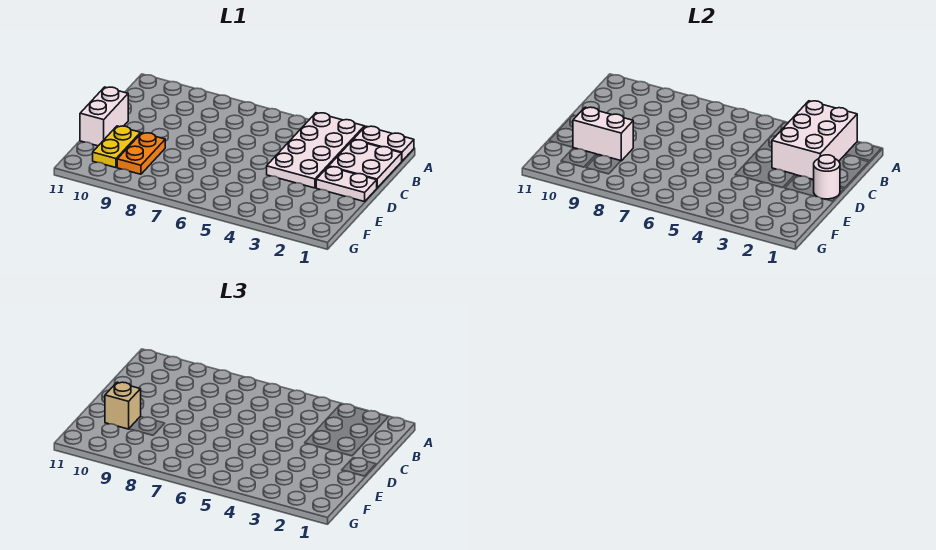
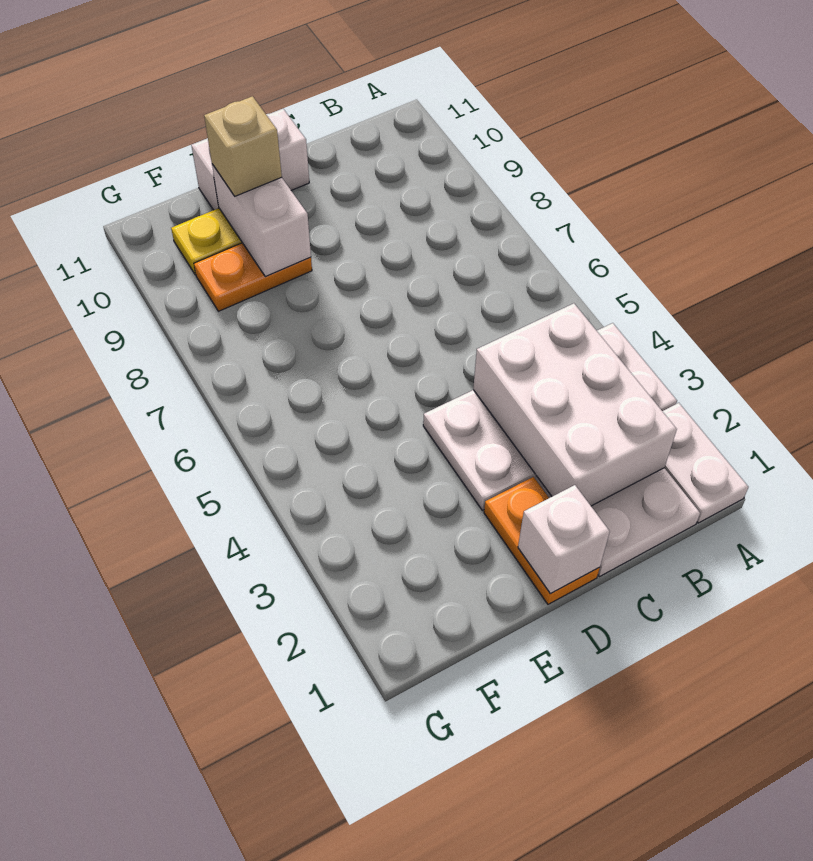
white 2x3 brick [772,101,857,180] -> white 2x3 brick turned to [473,303,677,506]
white 1x2 plate [316,167,377,202] -> orange 1x2 plate [484,477,600,604]
white 1x1 round brick [814,155,840,199] -> white 1x1 brick [518,485,610,594]

